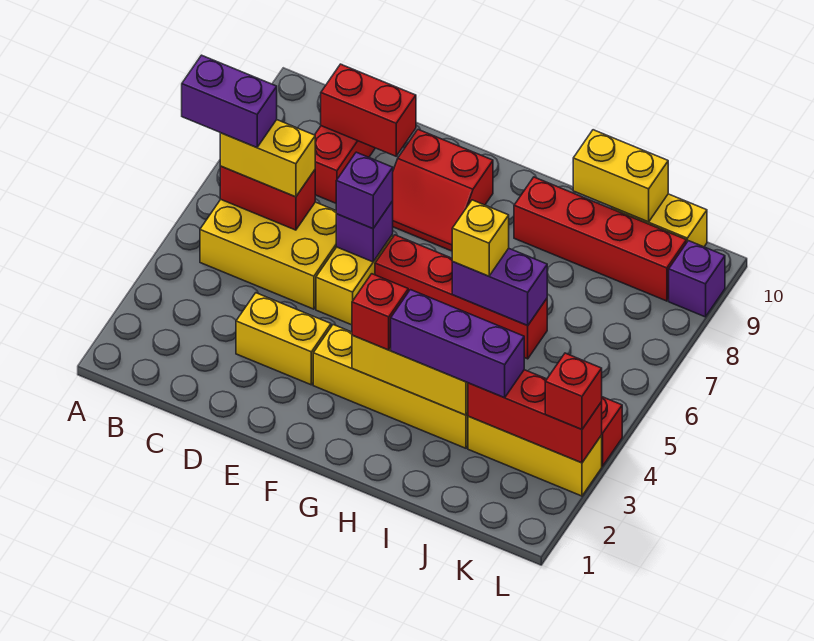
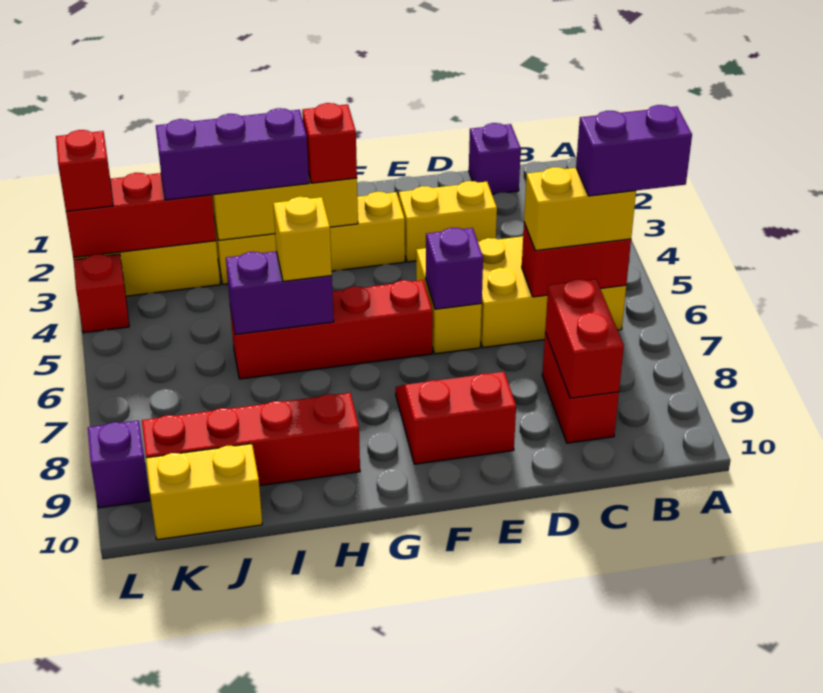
red 1x2 brick [321,64,416,156] -> red 1x2 brick turned to [545,279,624,398]
purple 1x1 brick [336,152,393,229] -> purple 1x1 brick moved to [469,123,521,194]
yellow 1x2 brick [573,130,668,222] -> none

